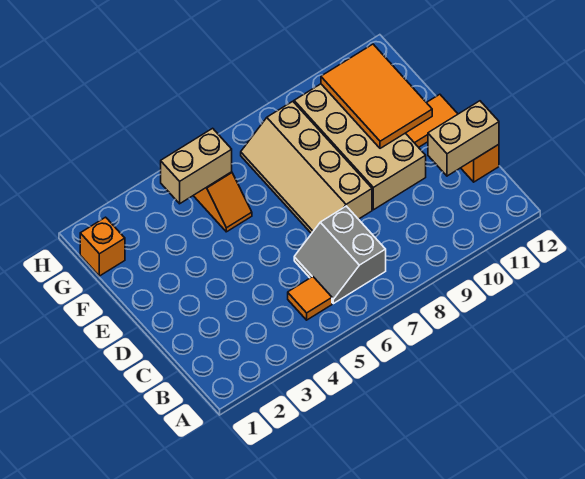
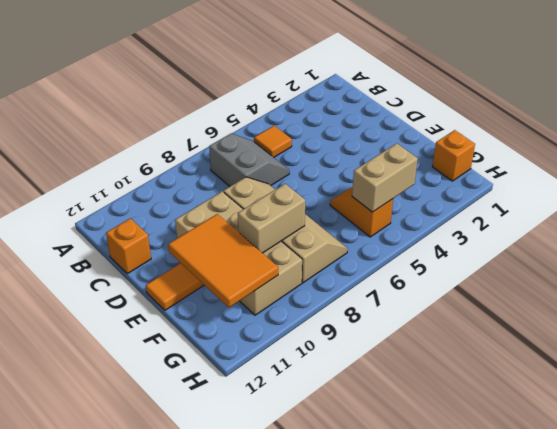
tan 1x2 brick [428,101,499,176] -> tan 1x2 brick moved to [238,184,305,253]

